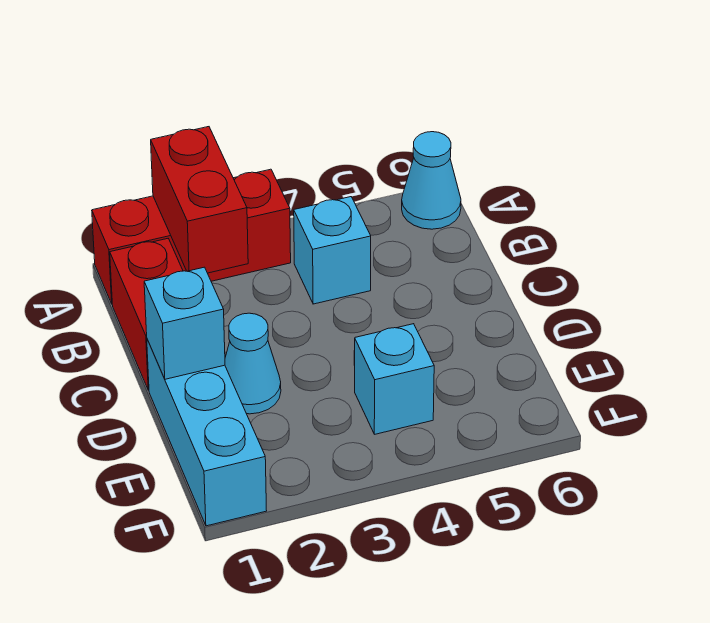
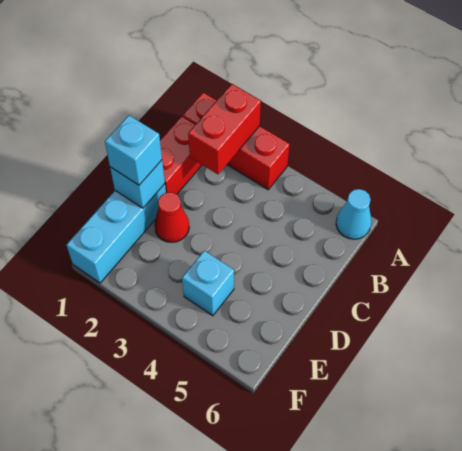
cyan 1x1 brick [294,197,371,304] -> cyan 1x1 brick moved to [105,115,162,185]
cyan 1x1 cone [225,313,281,414] -> red 1x1 cone [154,192,189,242]

